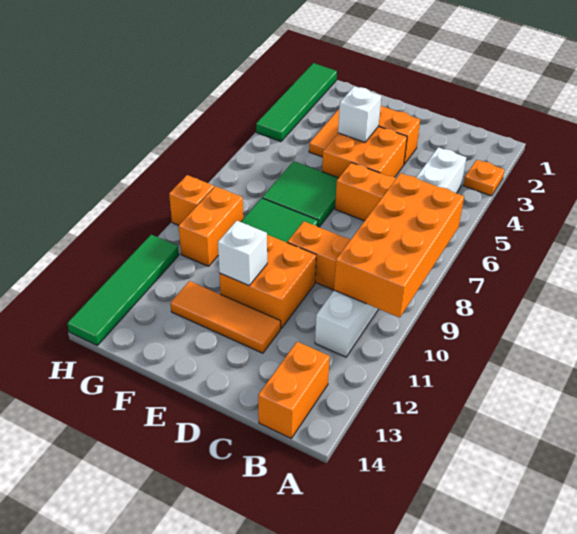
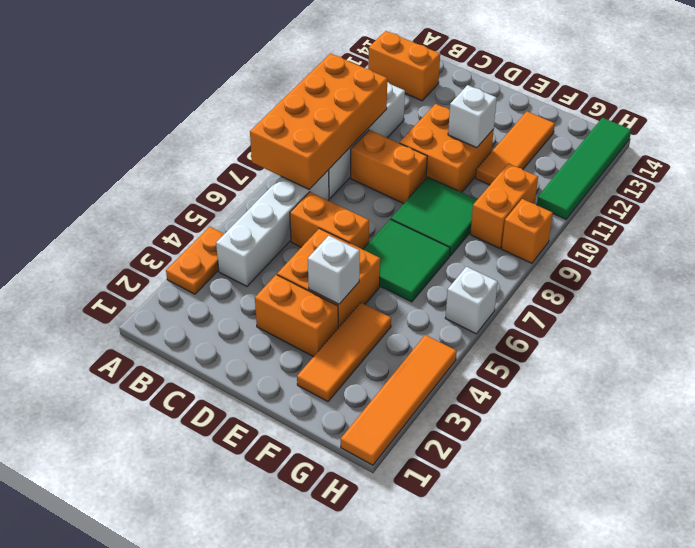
orange 1x1 plate [463,160,504,196] -> orange 1x2 plate [166,227,224,294]
orange 1x2 brick [258,342,330,438] -> orange 1x2 brick turned to [368,31,440,101]
orange 1x3 tile [170,281,281,353] -> orange 1x3 tile turned to [476,112,555,185]
green 1x4 tile [256,63,337,142] -> orange 1x4 tile [341,335,457,465]
none -> white 1x1 brick [445,267,498,334]

